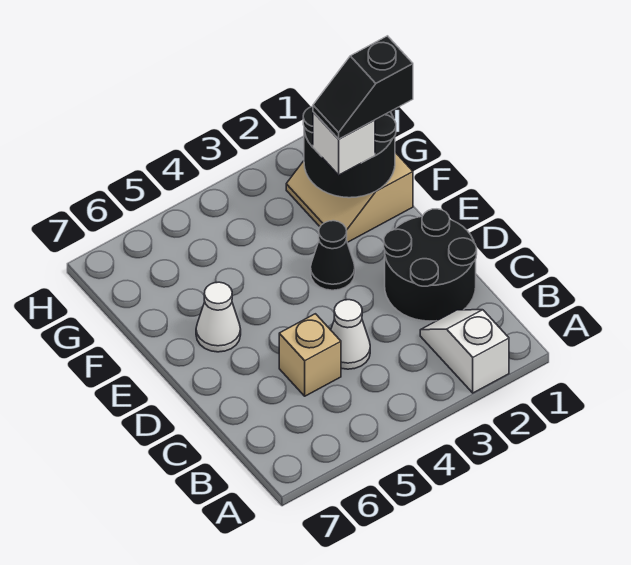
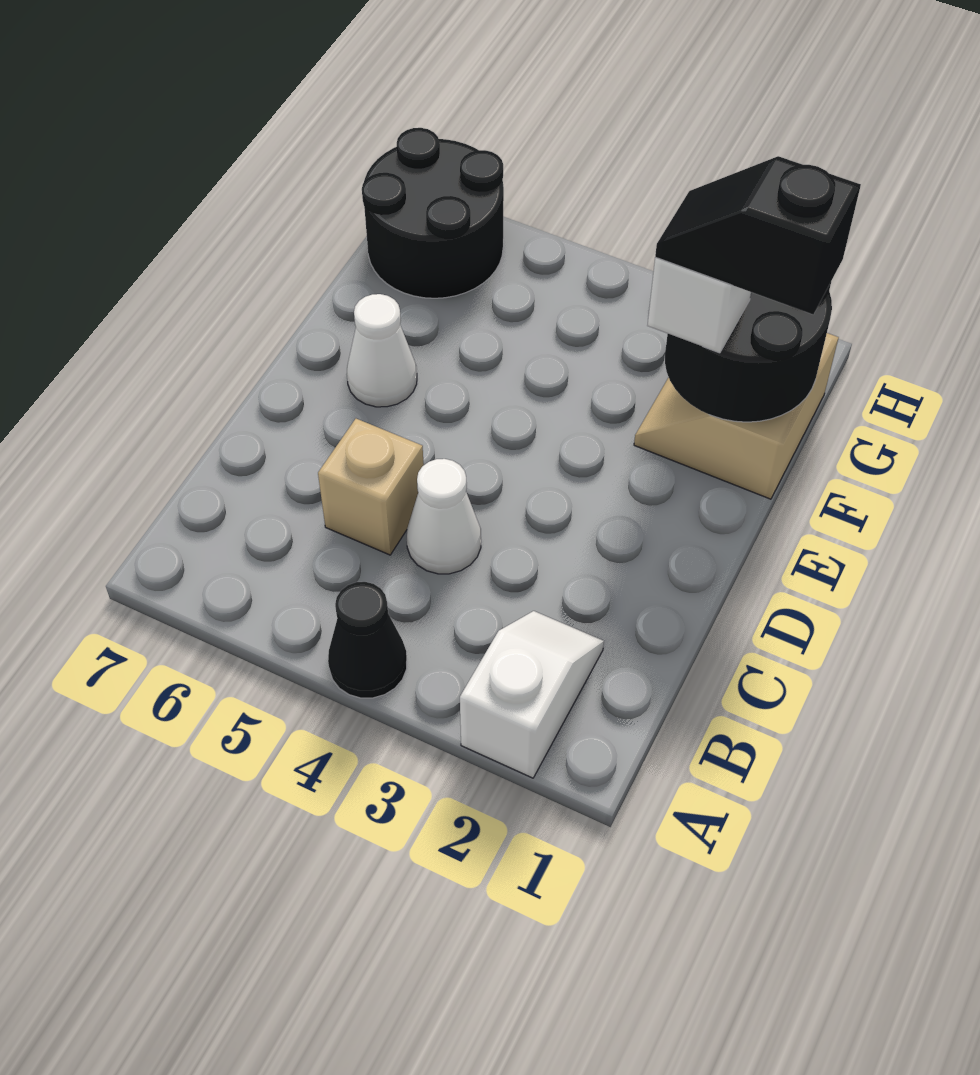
black 2x2 round brick [384,209,477,321] -> black 2x2 round brick moved to [362,128,504,298]
black 1x1 cone [311,221,355,290] -> black 1x1 cone moved to [328,582,407,698]

